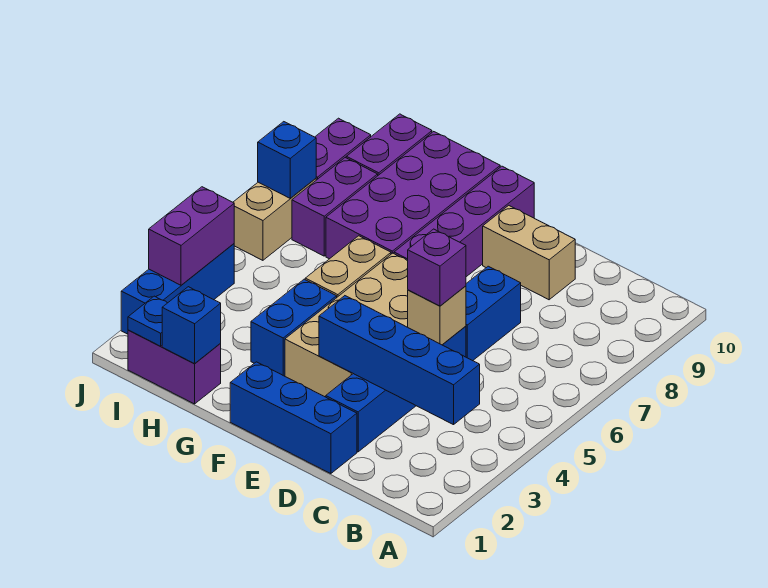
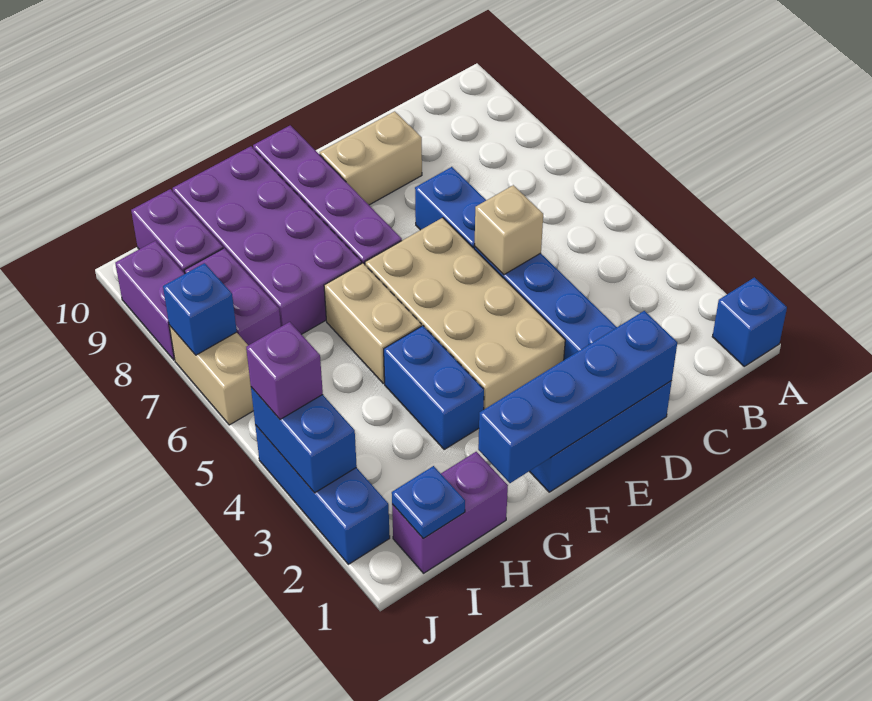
blue 1x4 brick [319,296,480,425] -> blue 1x4 brick moved to [478,311,677,483]
purple 1x1 brick [408,229,466,306] -> purple 1x1 brick moved to [246,322,323,419]
blue 1x1 brick [162,287,221,364] -> blue 1x1 brick moved to [712,278,787,366]
purple 1x2 brick [149,187,234,285] -> blue 1x2 brick [251,387,357,493]

